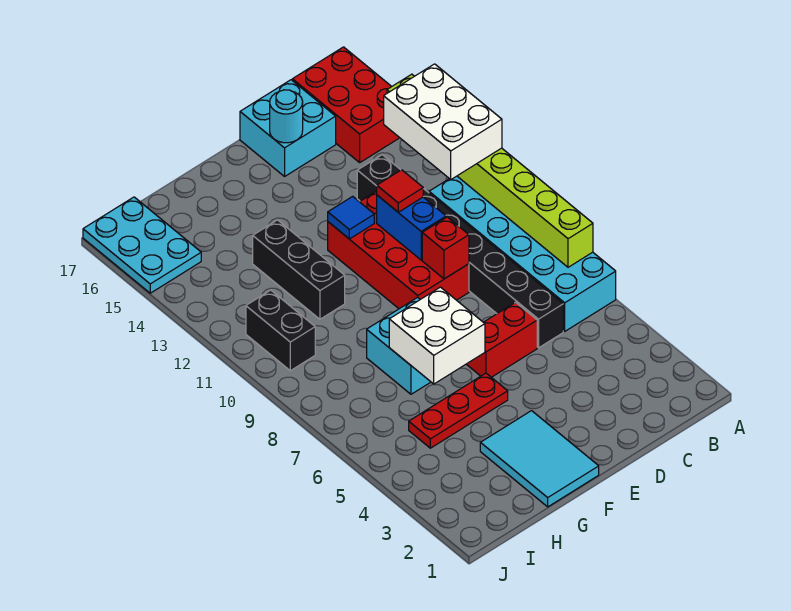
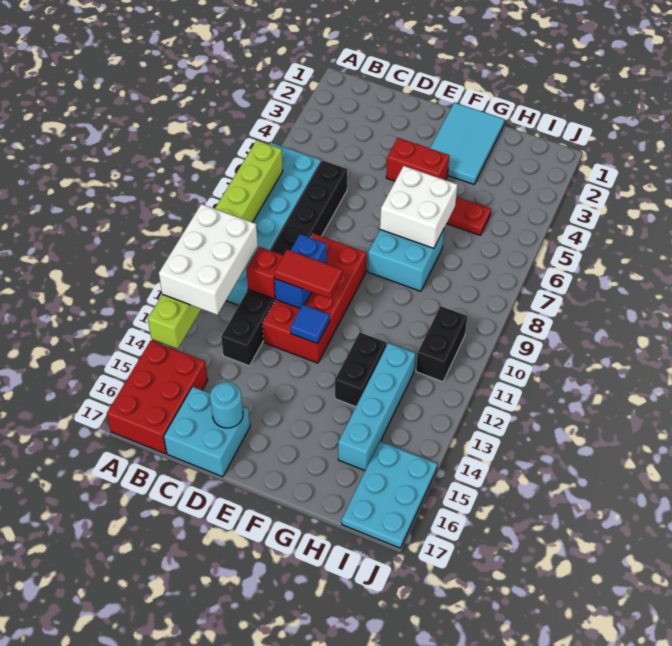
red 1x2 brick [466,302,537,377] -> red 1x2 brick moved to [386,138,449,181]
red 1x1 brick [422,217,469,279] -> red 1x1 brick moved to [246,247,283,299]
red 1x1 tile [377,170,423,212] -> red 1x2 tile [274,250,342,299]
black 1x3 brick [253,220,345,319] -> black 1x2 brick [335,332,387,407]
none -> cyan 1x4 brick [338,343,416,470]

